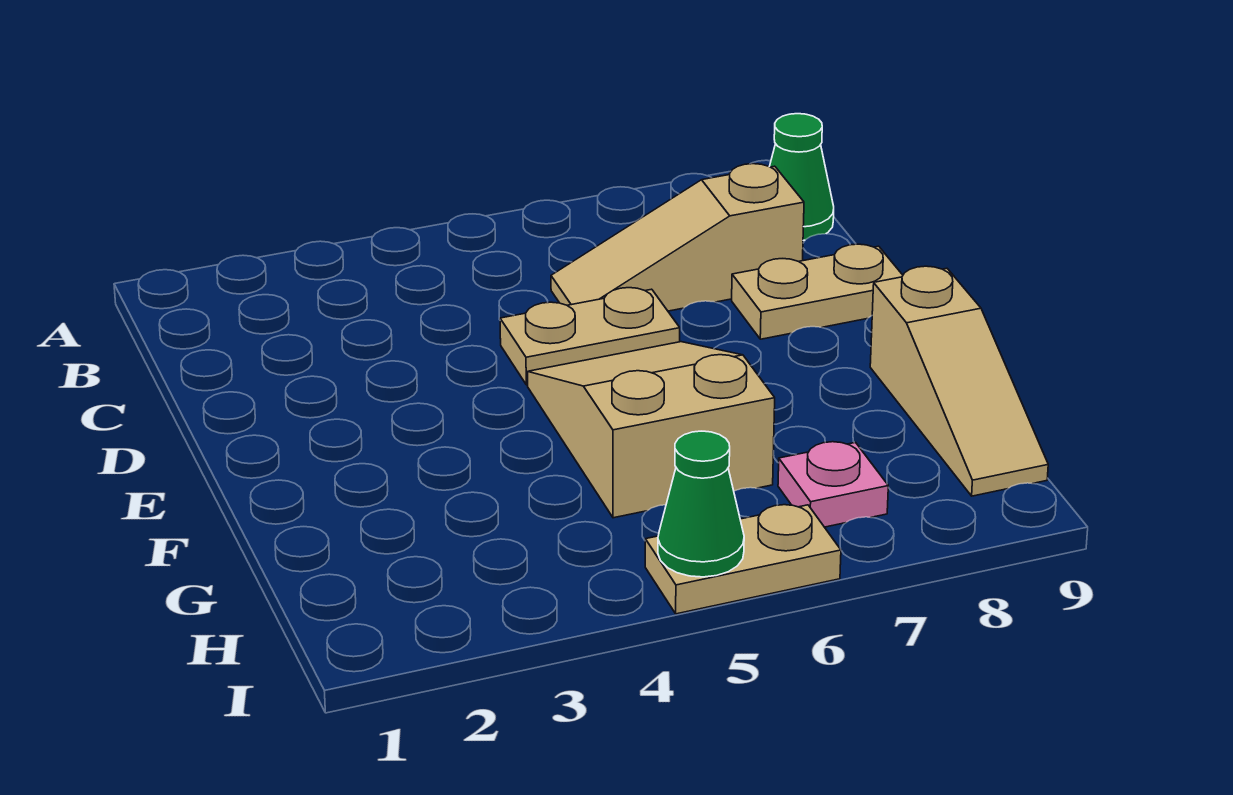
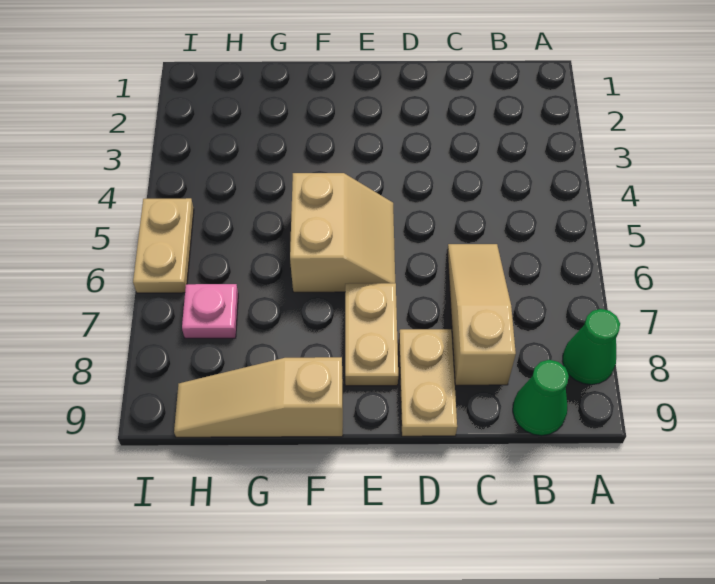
tan 1x2 plate [500,288,680,385] -> tan 1x2 plate moved to [345,283,398,386]
tan 2x3 slope [528,342,775,518] -> tan 2x2 slope [290,173,395,292]
green 1x1 cone [658,431,744,577] -> green 1x1 cone moved to [562,309,620,385]

